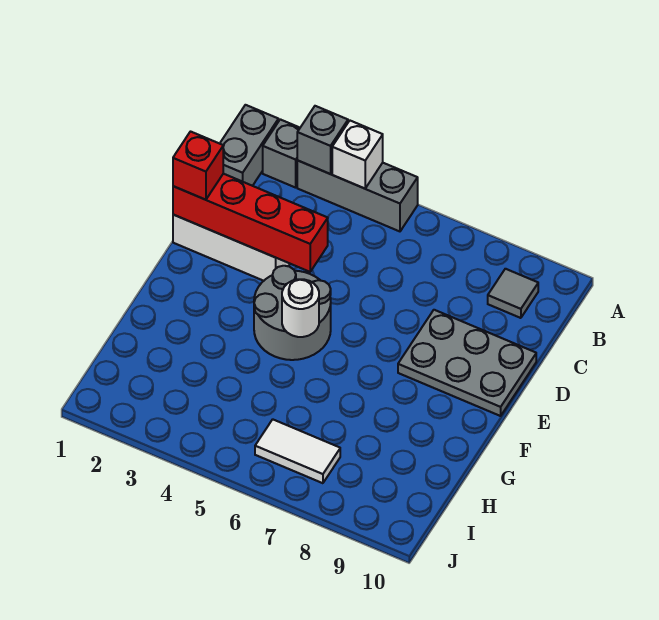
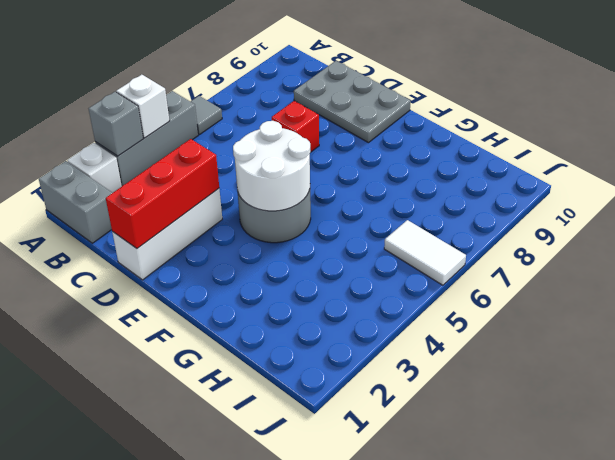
grey 1x1 brick [263,119,300,188] -> white 1x1 brick [67,143,122,193]
grey 1x1 tile [488,269,538,318] -> grey 1x1 tile moved to [190,96,222,135]
red 1x4 brick [173,174,328,272] -> red 1x3 brick [106,139,219,248]
red 1x1 brick [173,132,223,200] -> red 1x1 brick moved to [272,101,319,152]
grey 2x3 plate [398,310,536,416] -> grey 2x3 plate turned to [294,61,411,143]
white 1x1 round brick [282,279,319,337] -> white 2x2 round brick [233,121,311,211]
white 1x2 tile [255,419,340,483] -> white 1x2 tile turned to [384,220,466,285]

